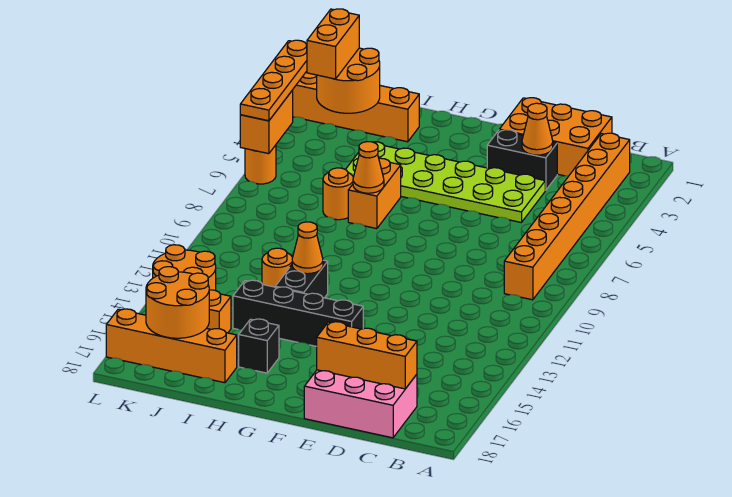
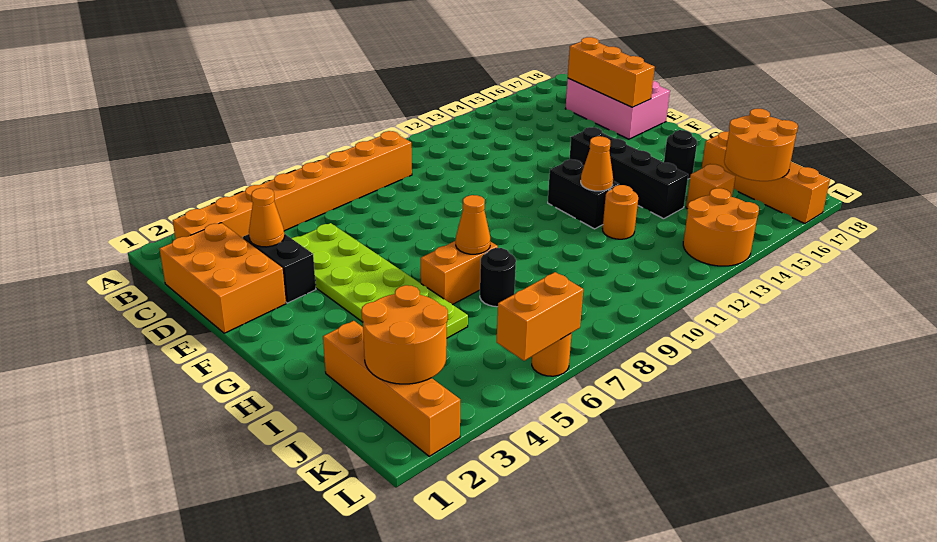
black 1x2 brick [275,260,328,298] -> black 1x2 brick turned to [548,159,619,229]
black 1x1 brick [239,319,279,373] -> black 1x1 round brick [664,130,697,179]
orange 1x1 round brick [323,168,353,220] -> black 1x1 round brick [480,248,516,307]
orange 1x2 brick [307,9,359,79] -> none
orange 1x4 plate [240,40,307,121] -> none

